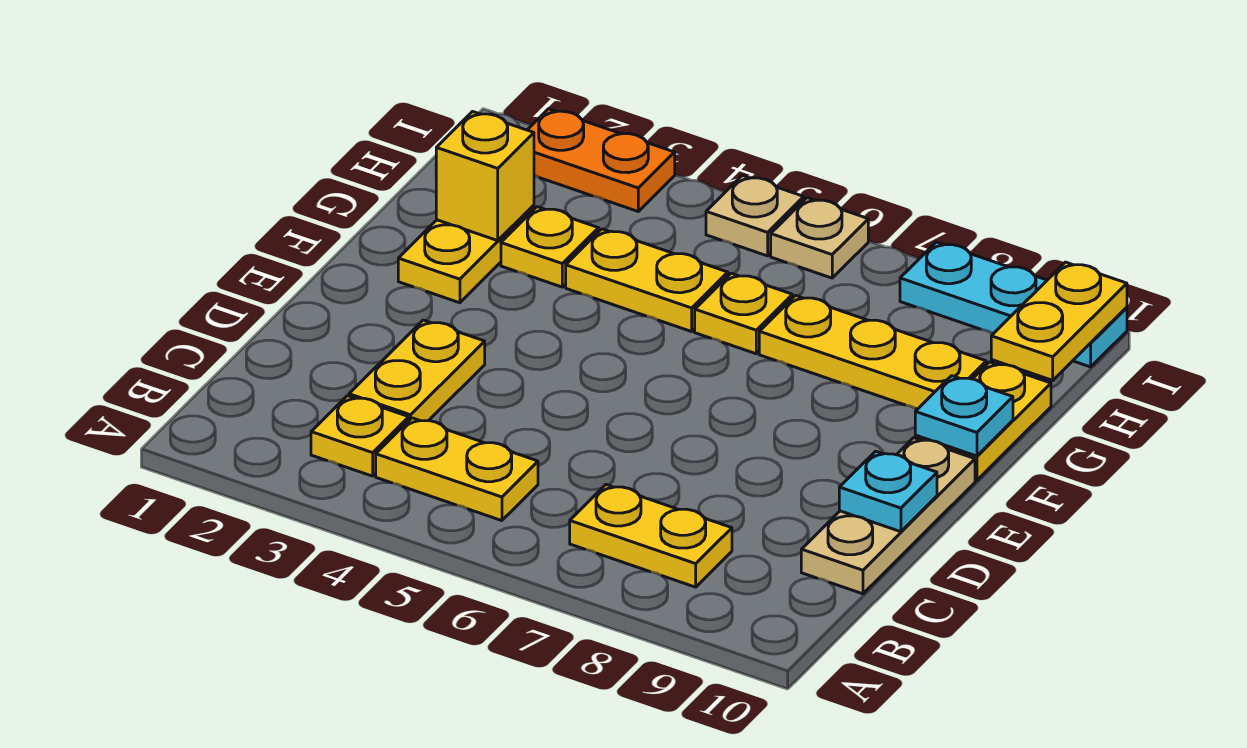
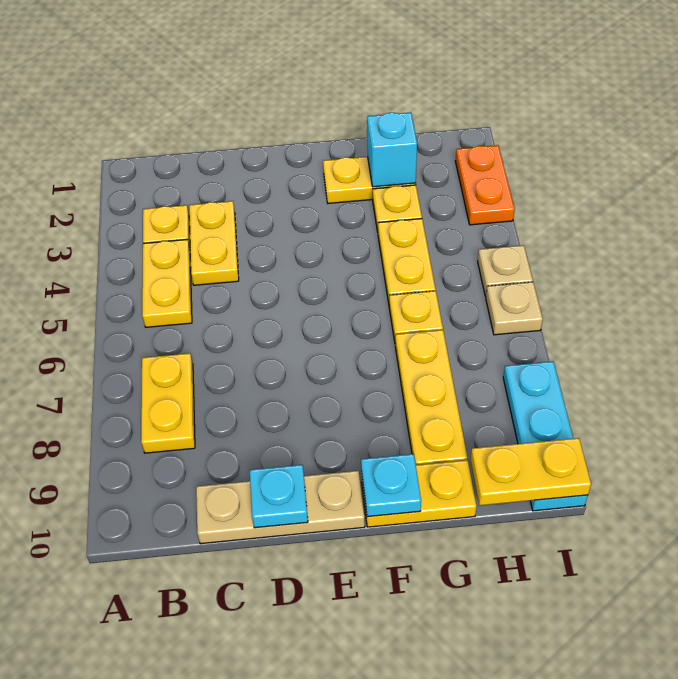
yellow 1x2 plate [349,320,485,421] -> yellow 1x2 plate turned to [189,201,239,285]
yellow 1x1 brick [436,112,534,241] -> cyan 1x1 brick [367,112,417,187]

